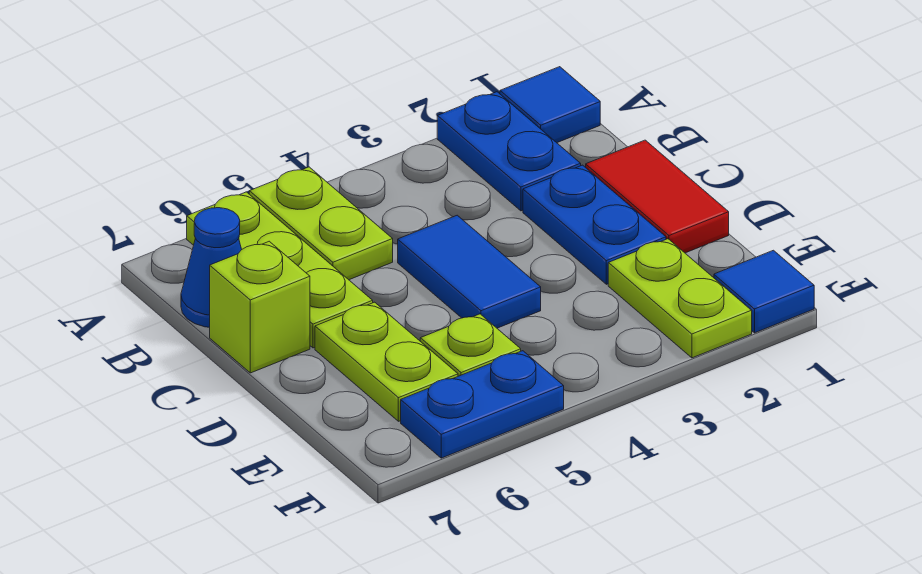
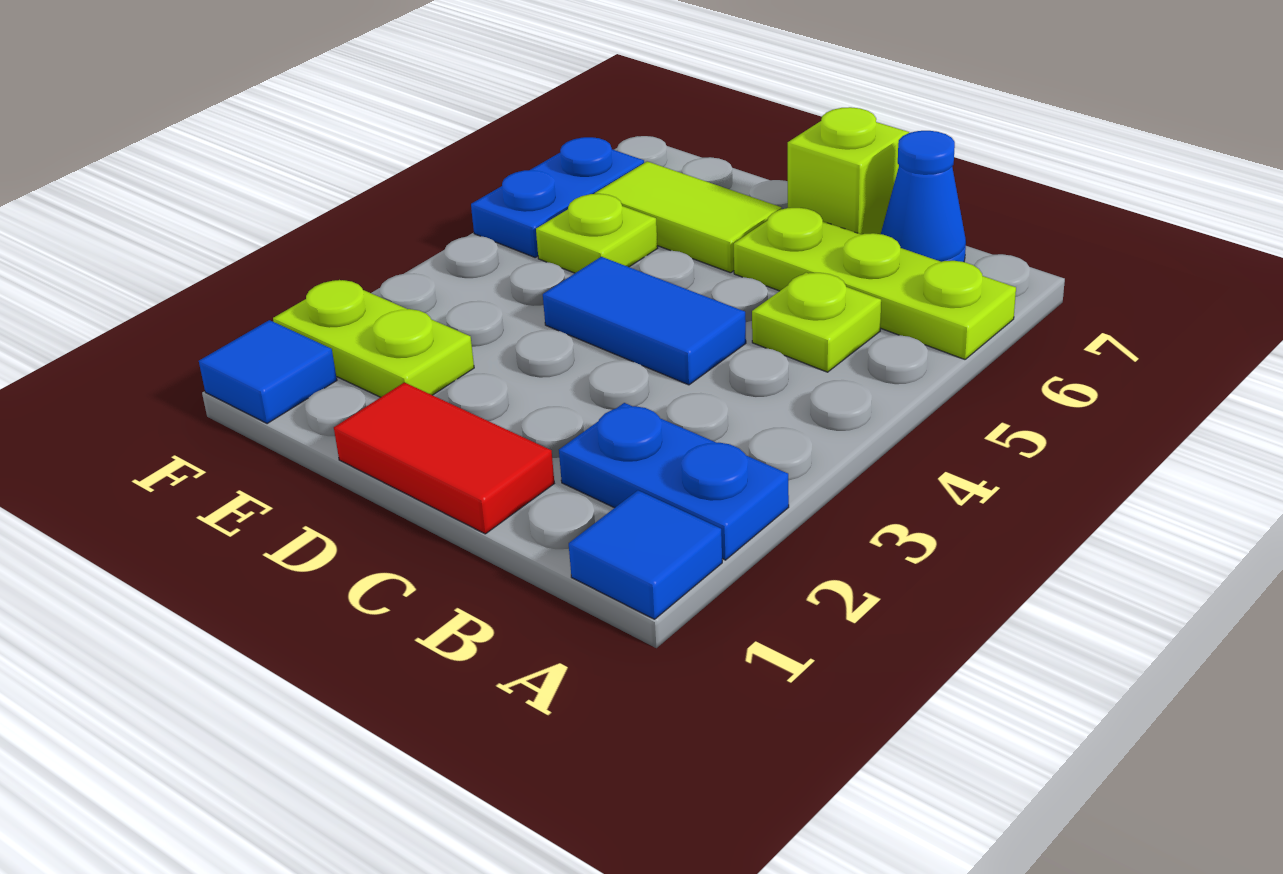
lime 1x2 plate [249,167,393,280] -> lime 1x1 plate [752,272,881,372]
blue 1x2 plate [523,165,666,284] -> none
lime 1x2 plate [315,302,458,421] -> lime 1x2 tile [594,161,782,273]

